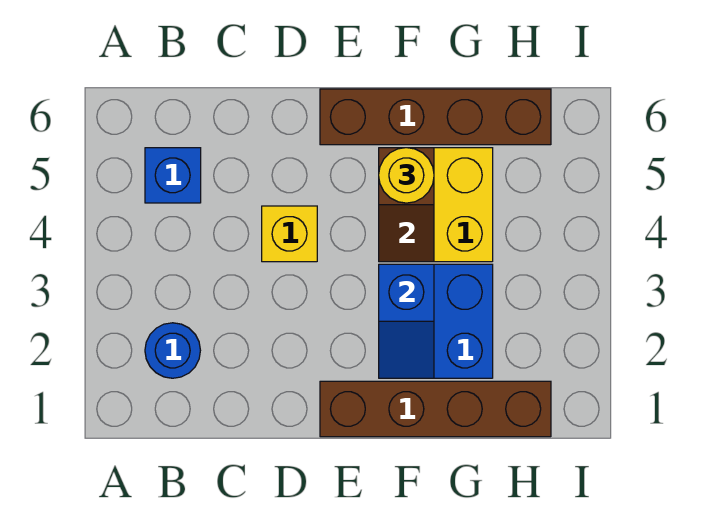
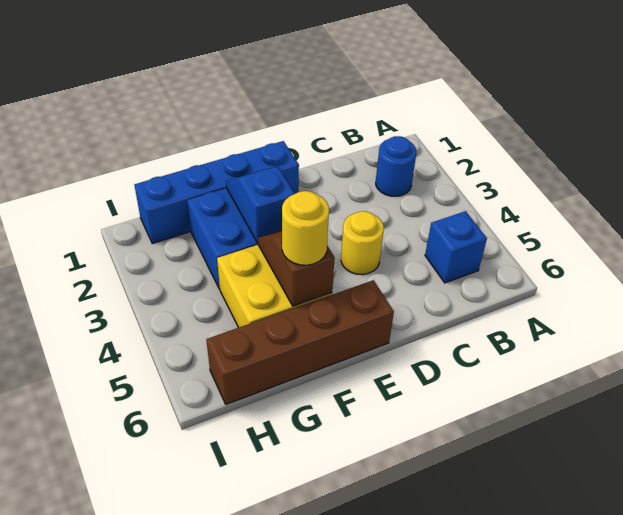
yellow 1x1 brick [262,206,317,262] -> yellow 1x1 round brick [341,211,384,275]
brown 1x4 brick [320,381,551,437] -> blue 1x4 brick [135,141,299,244]

